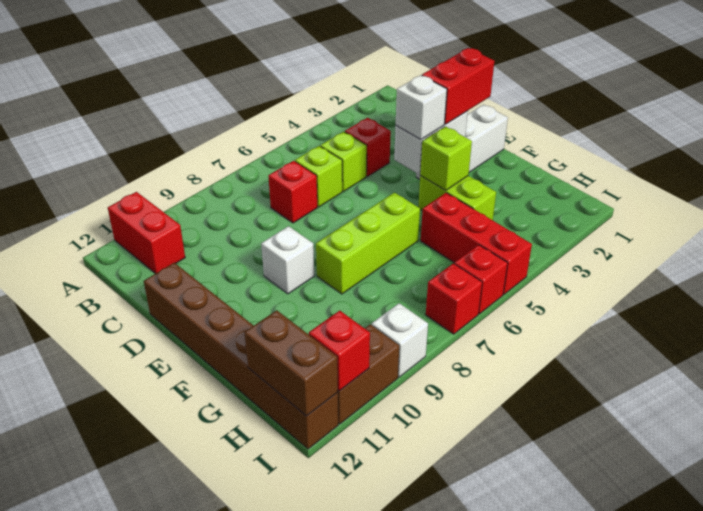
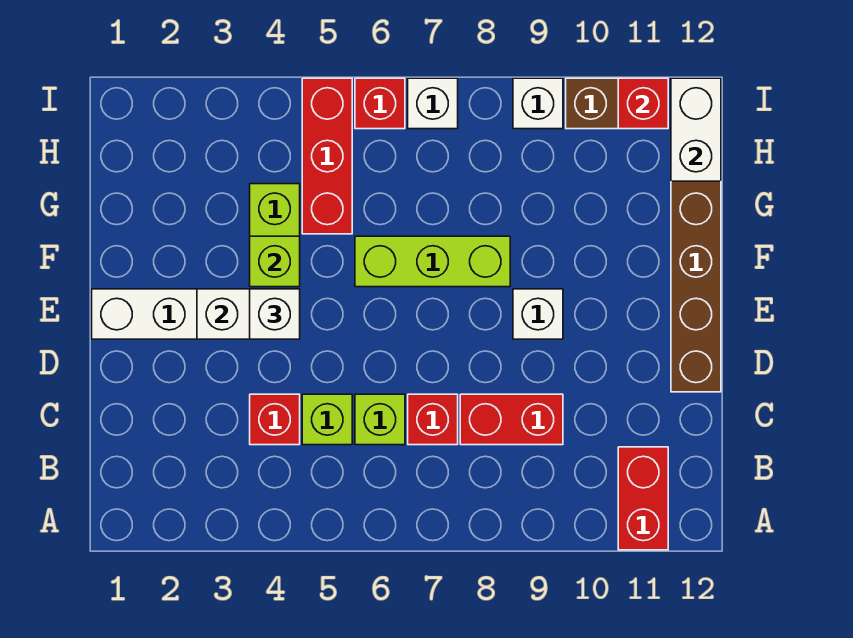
red 1x2 brick [422,48,494,124] -> red 1x2 brick moved to [460,394,563,445]
brown 1x2 brick [244,310,338,416] -> white 1x2 brick [671,78,721,181]
red 1x1 brick [426,263,482,334] -> white 1x1 brick [408,78,458,129]

